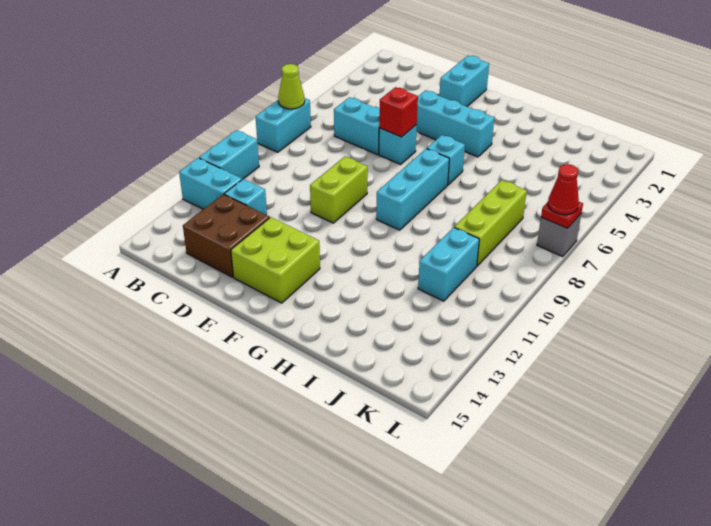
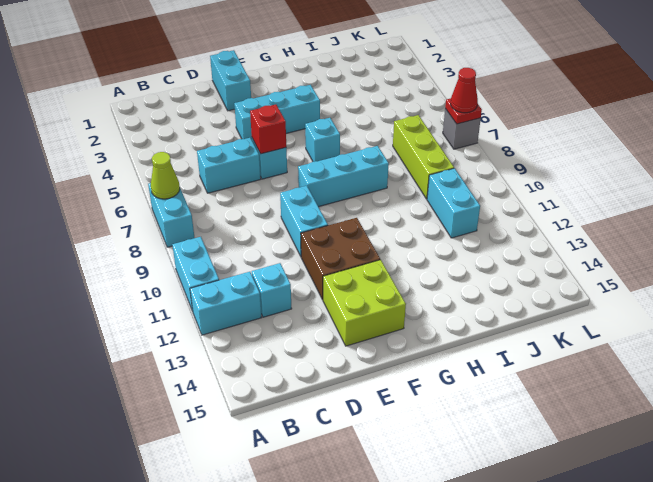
brown 2x2 brick [183,194,270,277] -> brown 2x2 brick moved to [301,218,380,300]
lime 1x2 brick [310,157,368,223] -> cyan 1x2 brick [280,186,328,256]
cyan 1x3 brick [376,149,449,230] -> cyan 1x3 brick turned to [298,146,389,207]

